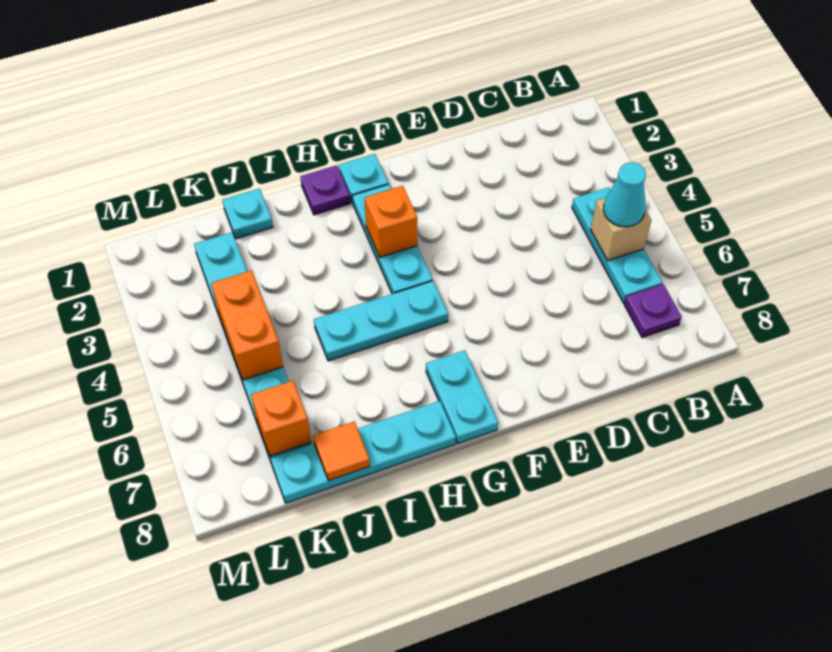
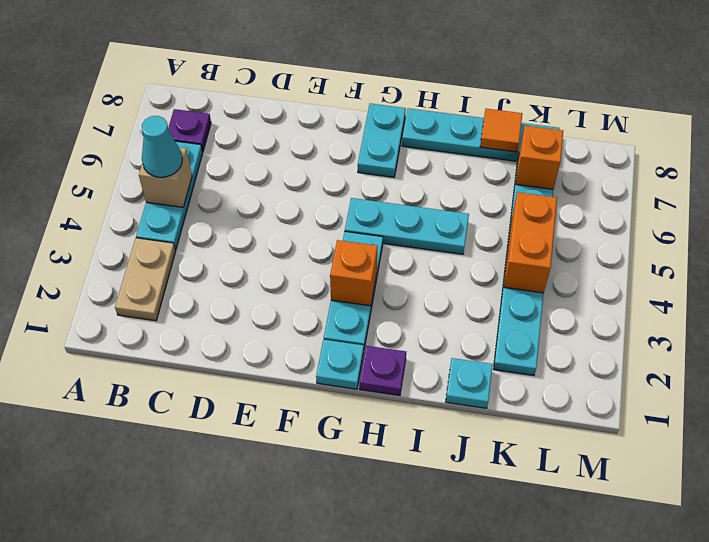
none -> tan 1x2 plate [115,238,176,321]

